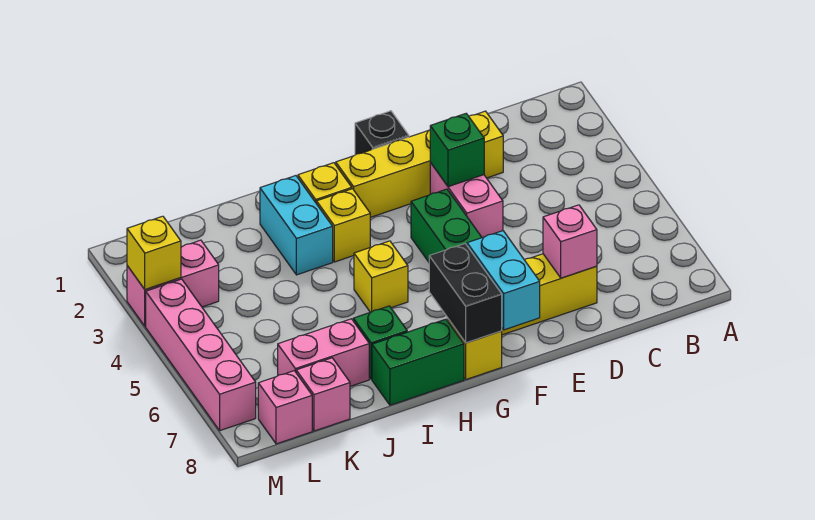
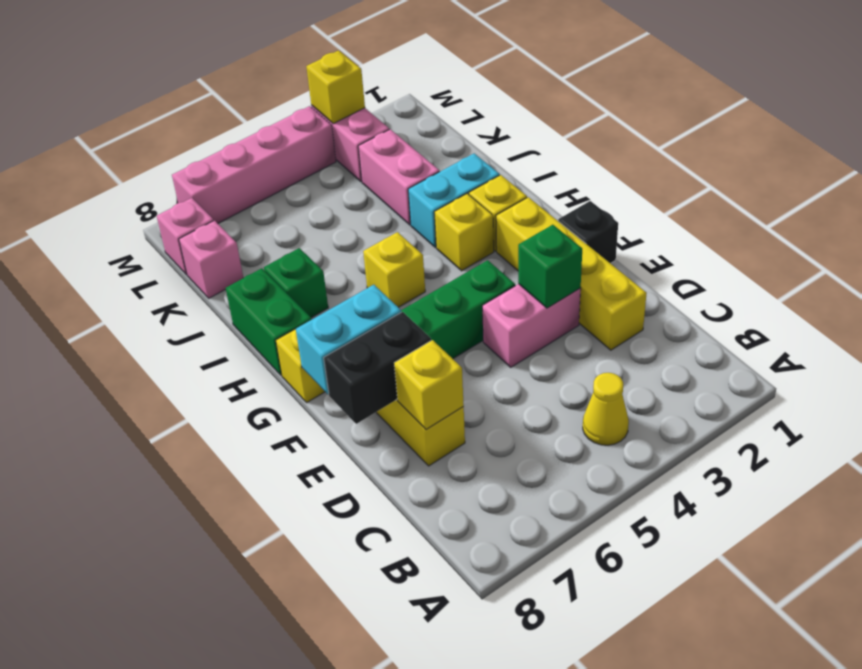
none -> yellow 1x1 cone [583,373,629,445]
pink 1x1 brick [543,205,597,278] -> yellow 1x1 brick [394,340,464,430]
black 1x2 brick [429,244,502,343] -> black 1x2 brick moved to [324,312,431,424]
pink 1x2 brick [278,319,369,386] -> pink 1x2 brick moved to [358,129,440,225]

